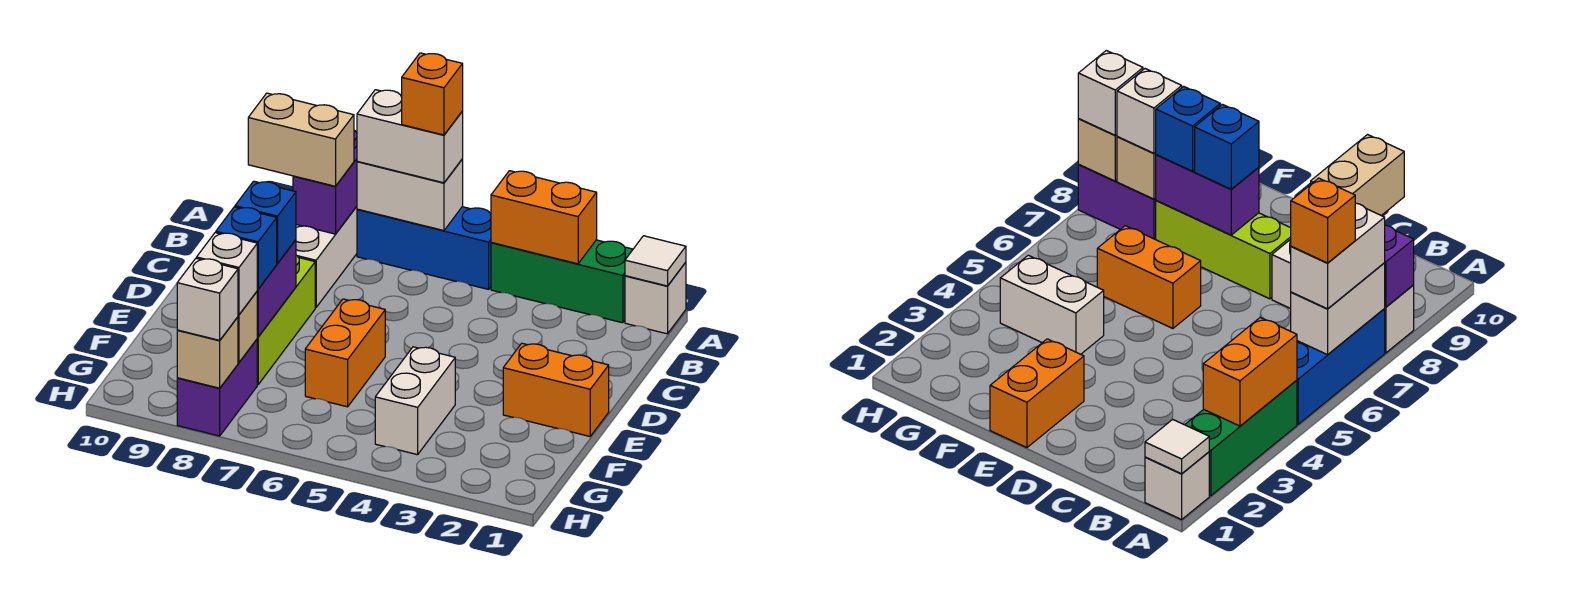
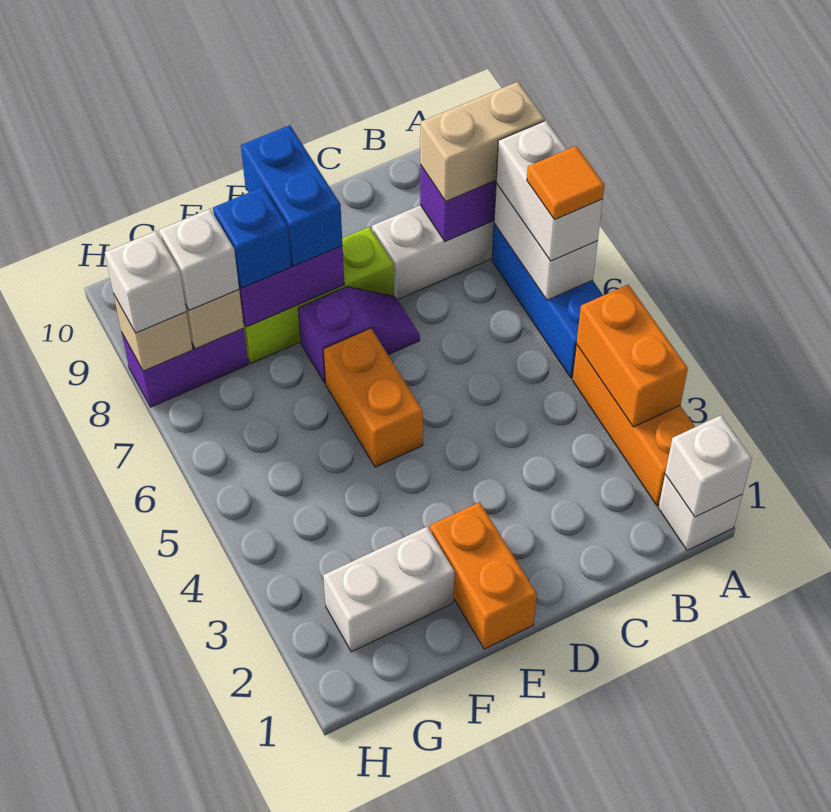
white 1x1 tile [625,236,686,286] -> white 1x1 brick [665,415,752,517]
green 1x3 brick [491,240,633,323] -> orange 1x3 brick [572,344,695,506]
orange 1x1 brick [402,53,463,135] -> orange 1x1 tile [527,146,605,220]
tan 1x2 brick [248,93,354,186] -> tan 1x2 brick turned to [420,82,545,201]
none -> purple 1x2 slope [298,287,420,383]
orange 1x2 brick [305,299,385,407] -> orange 1x2 brick turned to [323,328,423,467]
blue 1x1 brick [235,181,296,263] -> blue 1x2 brick [241,125,343,266]
white 1x2 brick [375,347,455,455] -> white 1x2 brick moved to [323,527,454,652]

